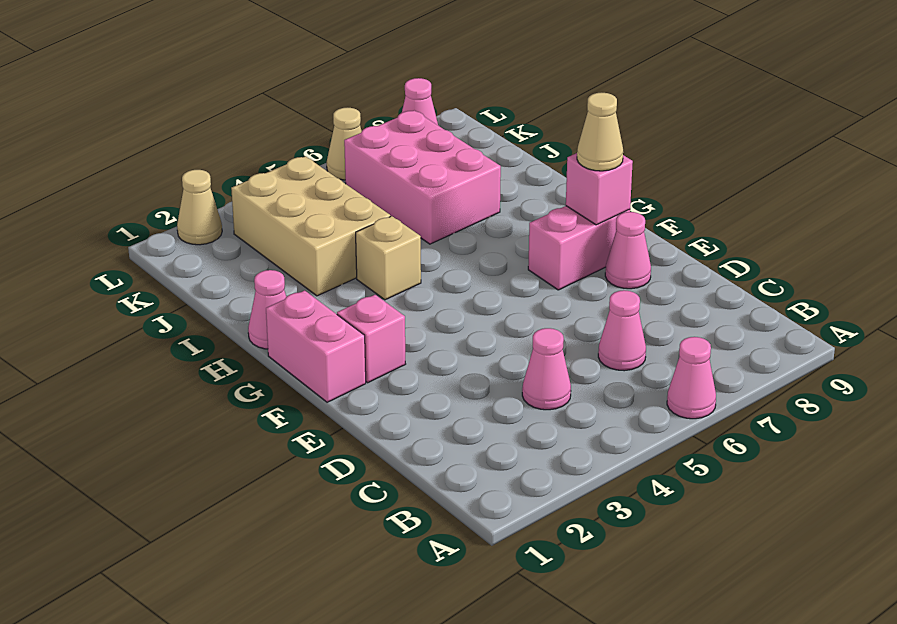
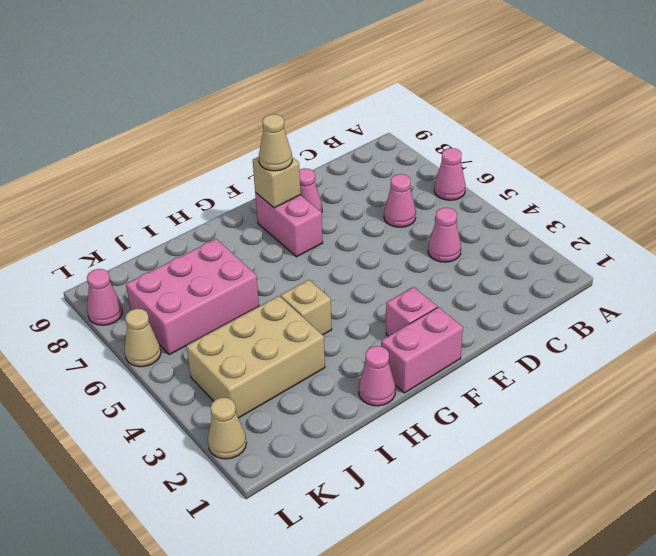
pink 1x1 brick [566,153,633,225] -> tan 1x1 brick [253,157,301,208]

